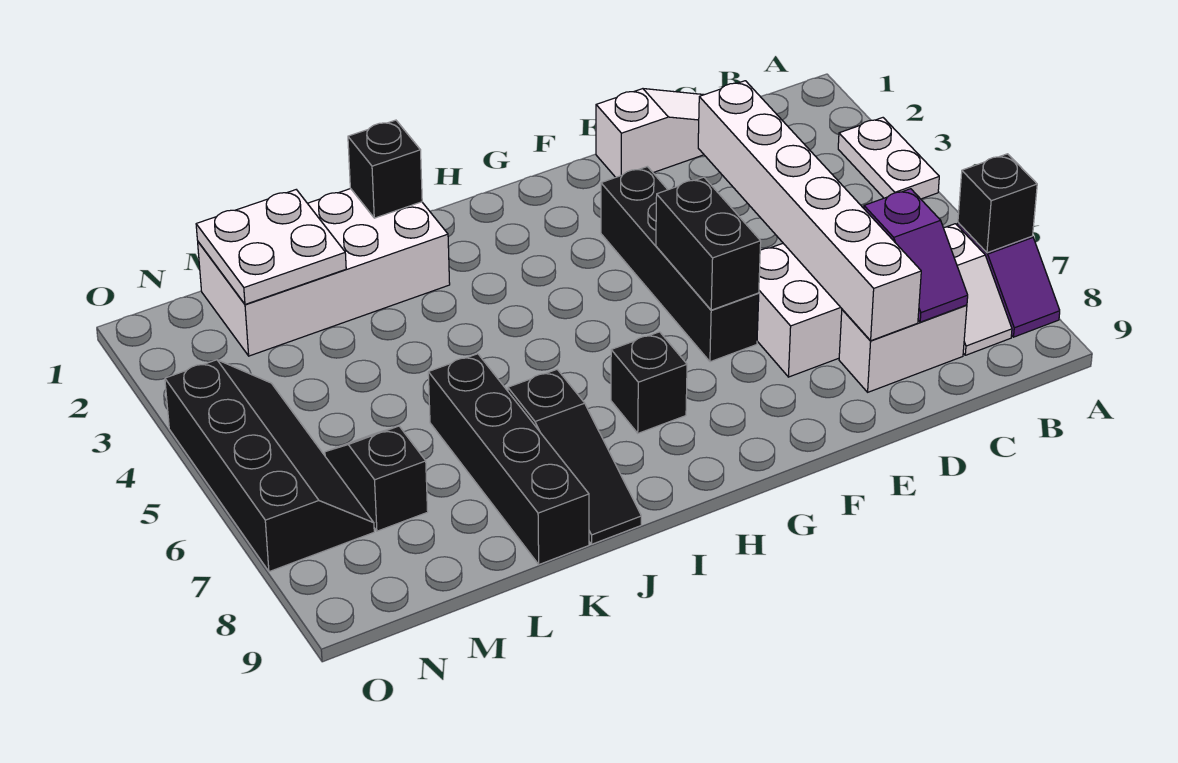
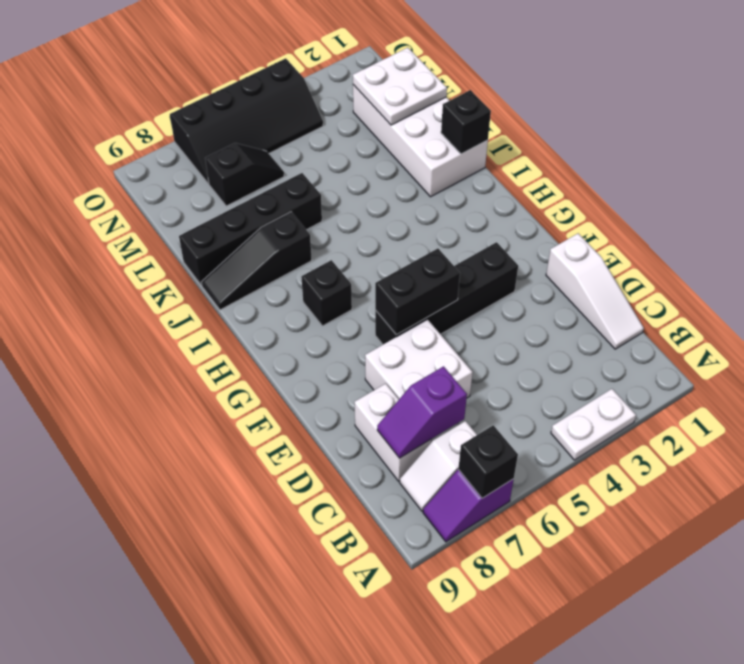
white 1x6 brick [698,81,921,341] -> none

